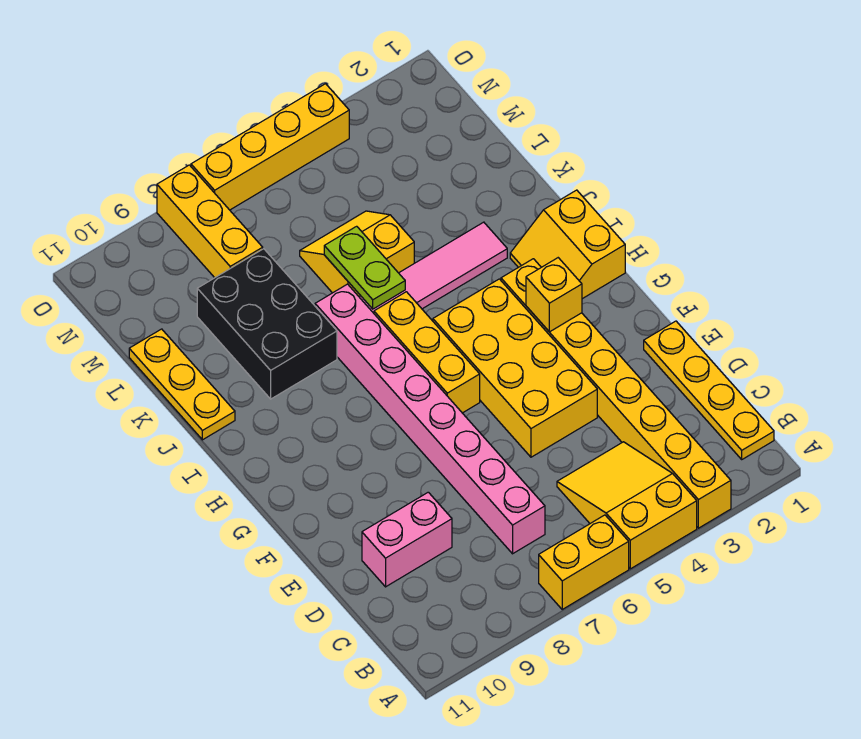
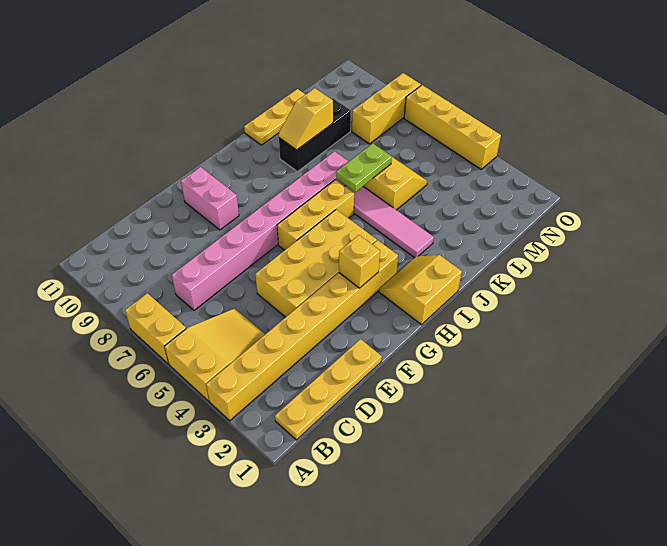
pink 1x2 brick [362,492,452,587] -> pink 1x2 brick moved to [181,167,239,230]
black 2x3 brick [197,249,337,399] -> black 1x3 brick [279,98,351,171]
none -> yellow 1x2 slope [279,88,333,150]

